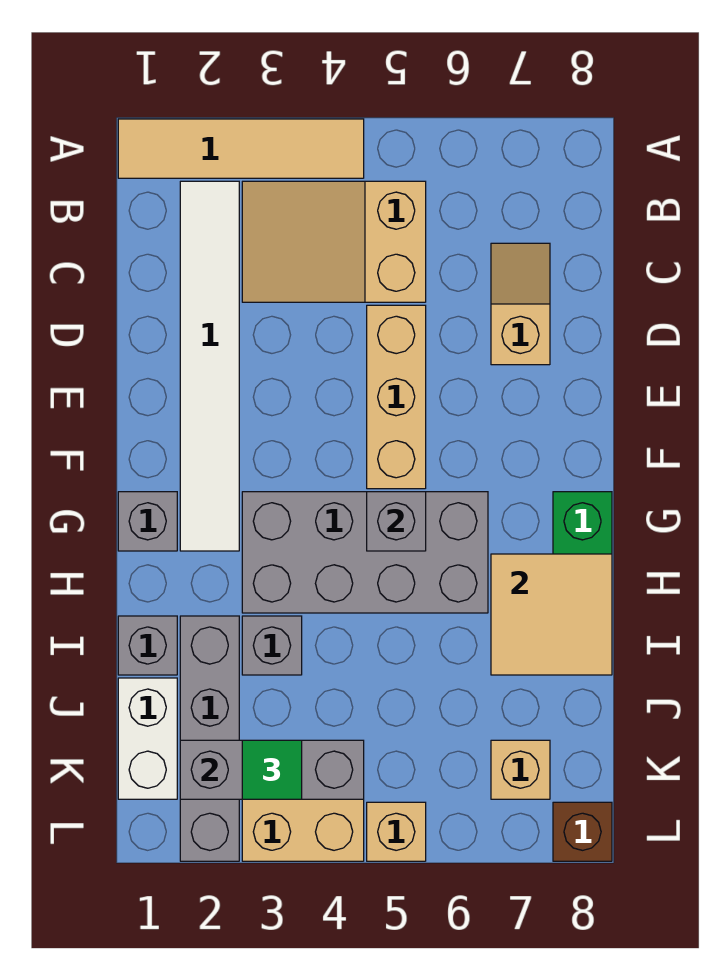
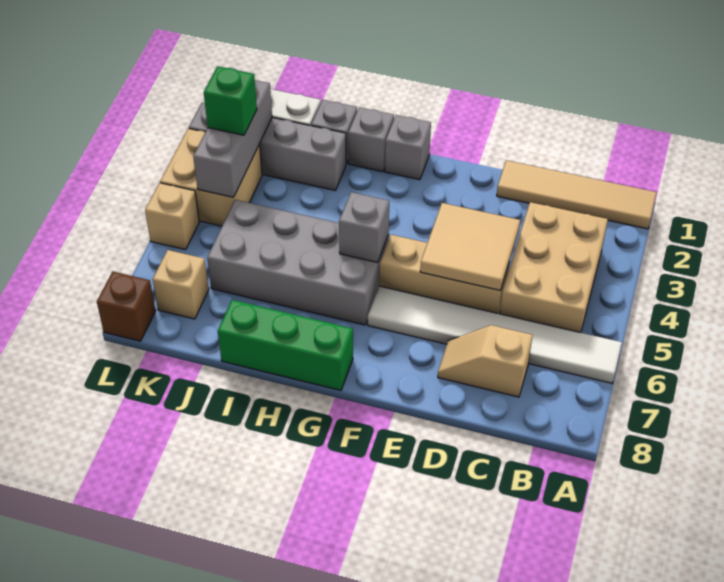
tan 1x4 tile [118,119,364,178] -> tan 1x4 tile turned to [497,160,657,229]
white 1x6 tile [180,181,239,551] -> white 1x6 tile moved to [368,286,622,383]
tan 2x3 slope [242,181,426,302] -> tan 2x3 brick [500,202,608,333]
tan 1x2 slope [491,243,550,365] -> tan 1x2 slope turned to [438,325,533,397]
grey 2x4 brick [242,492,488,613] -> grey 2x4 brick turned to [207,200,389,325]
tan 2x2 tile [491,554,612,675] -> tan 2x2 tile moved to [420,203,520,291]
grey 1x1 brick [242,616,302,675] -> grey 1x1 brick moved to [348,108,394,172]
green 1x1 tile [242,740,302,799] -> green 1x1 brick [204,66,257,135]

